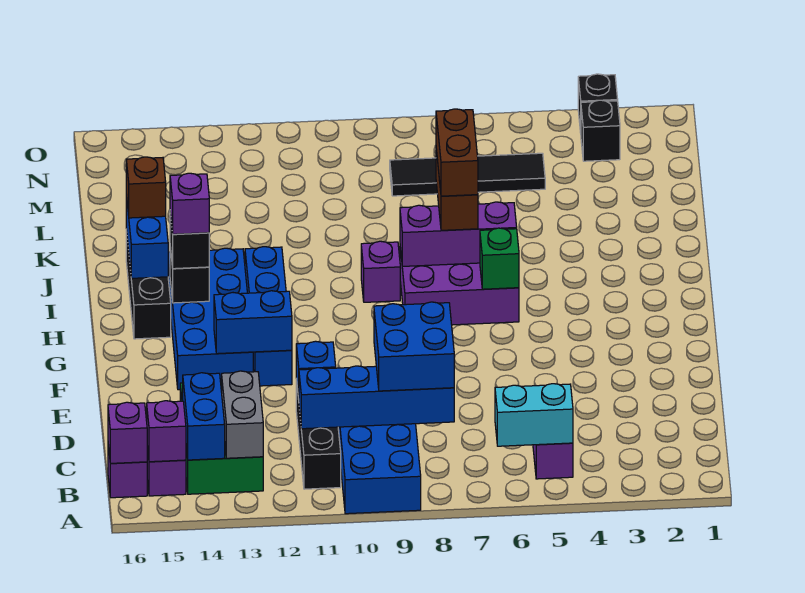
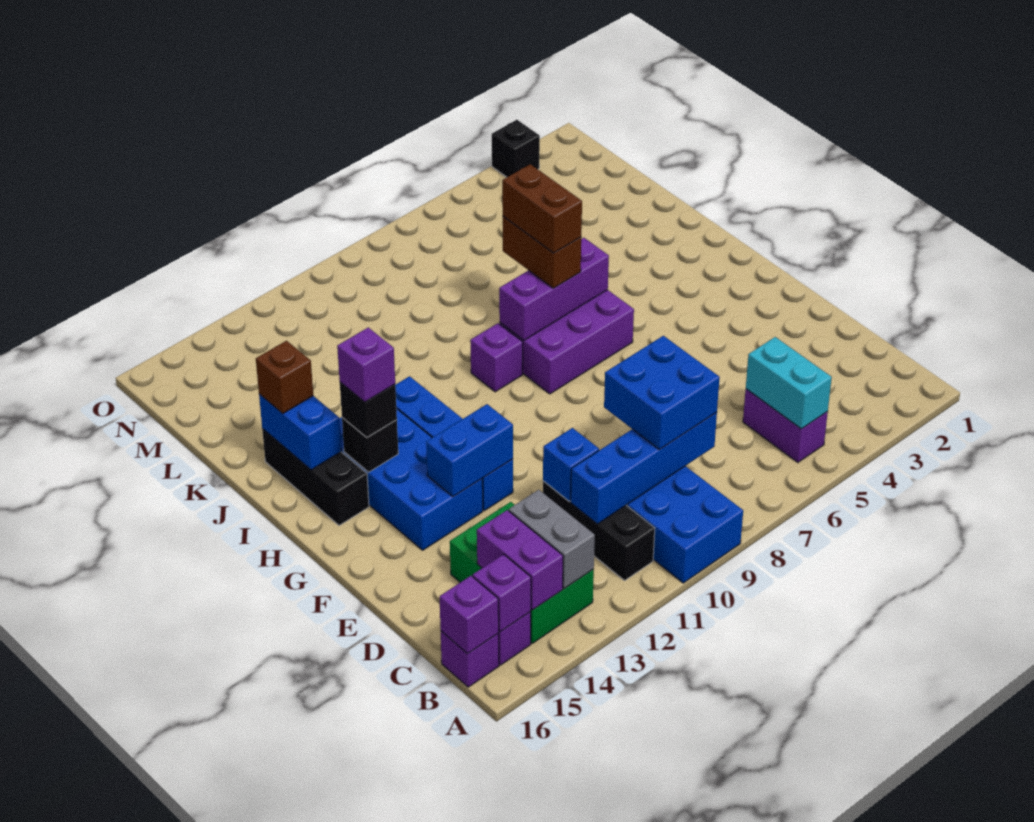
cyan 1x2 brick [495,384,573,446] -> cyan 1x2 brick turned to [746,337,832,429]
blue 1x2 brick [183,373,225,460] -> purple 1x2 brick [477,510,563,610]
green 1x1 brick [480,228,519,289] -> none
black 1x4 tile [390,153,545,196] -> none
black 1x1 brick [581,100,620,161] -> none

